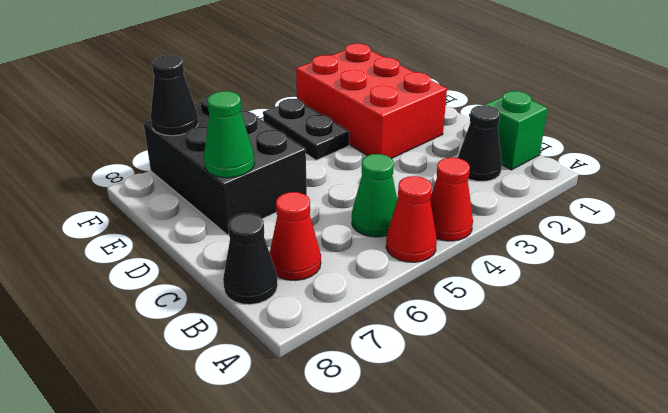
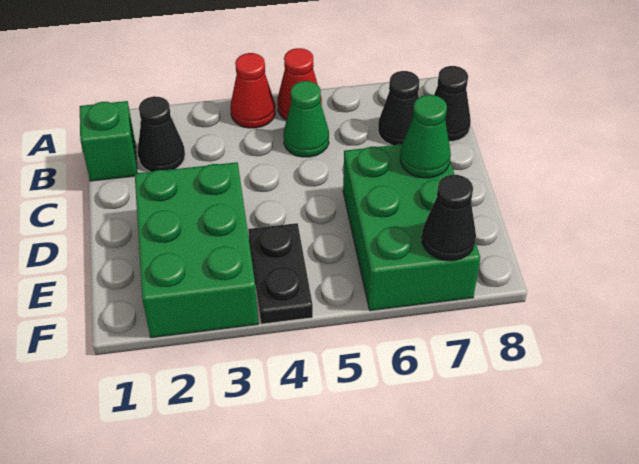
red 1x1 cone [270,192,321,280] -> black 1x1 cone [378,71,420,145]
red 2x3 brick [296,44,447,158] -> green 2x3 brick [135,162,258,338]
black 2x3 brick [143,94,307,235] -> green 2x3 brick [343,144,480,311]

